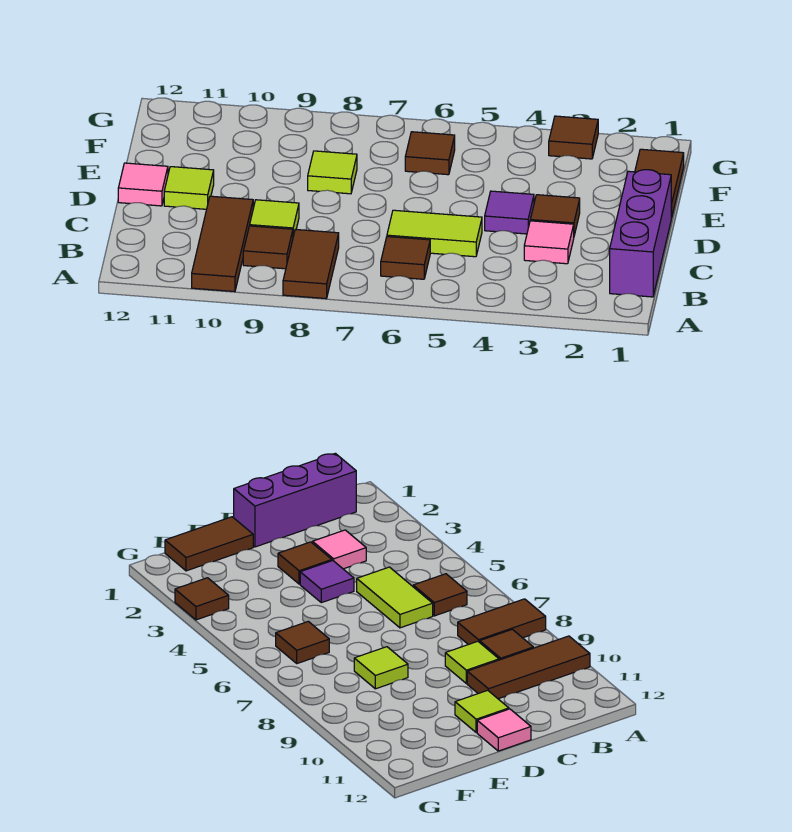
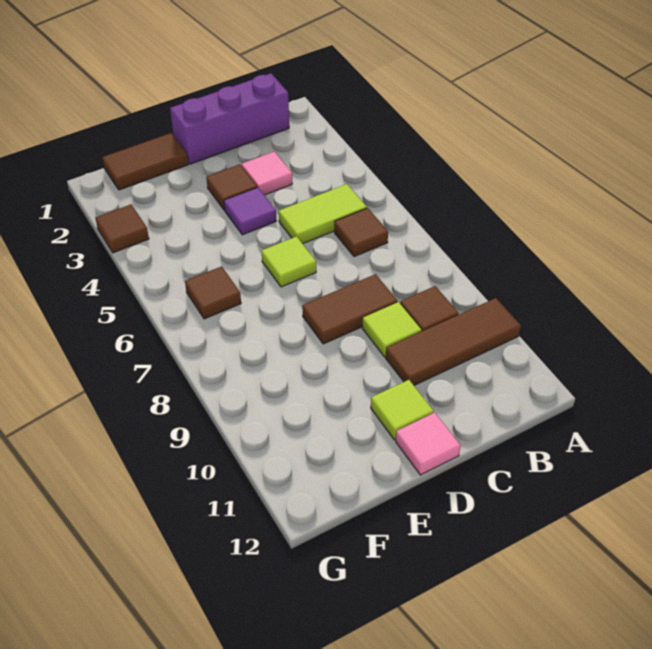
brown 1x2 tile [283,229,339,299] -> brown 1x2 tile moved to [302,274,397,344]
lime 1x2 tile [387,210,482,257] -> lime 1x2 tile turned to [279,184,367,244]
lime 1x1 tile [308,151,357,194] -> lime 1x1 tile moved to [262,237,316,287]

